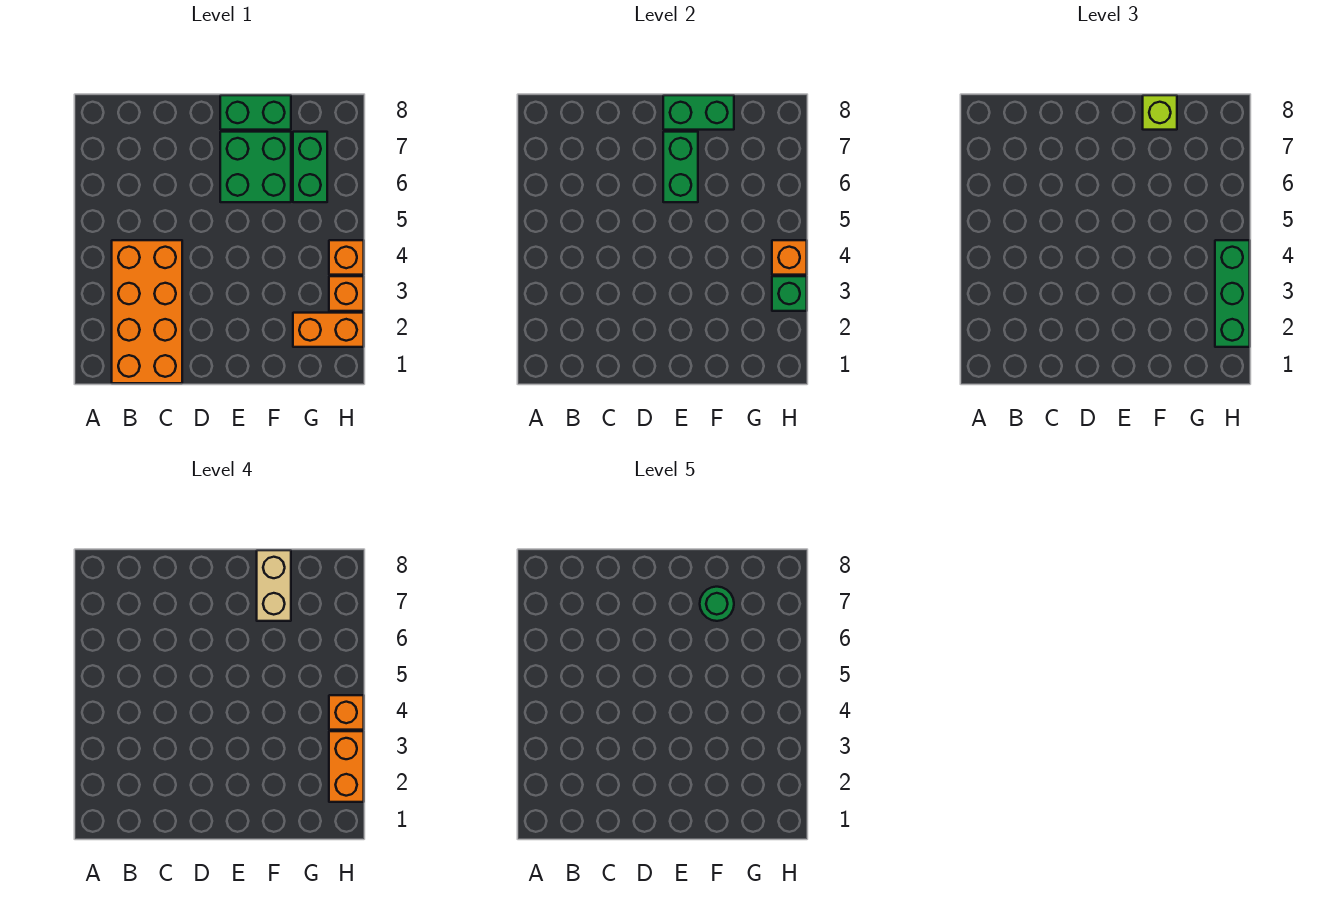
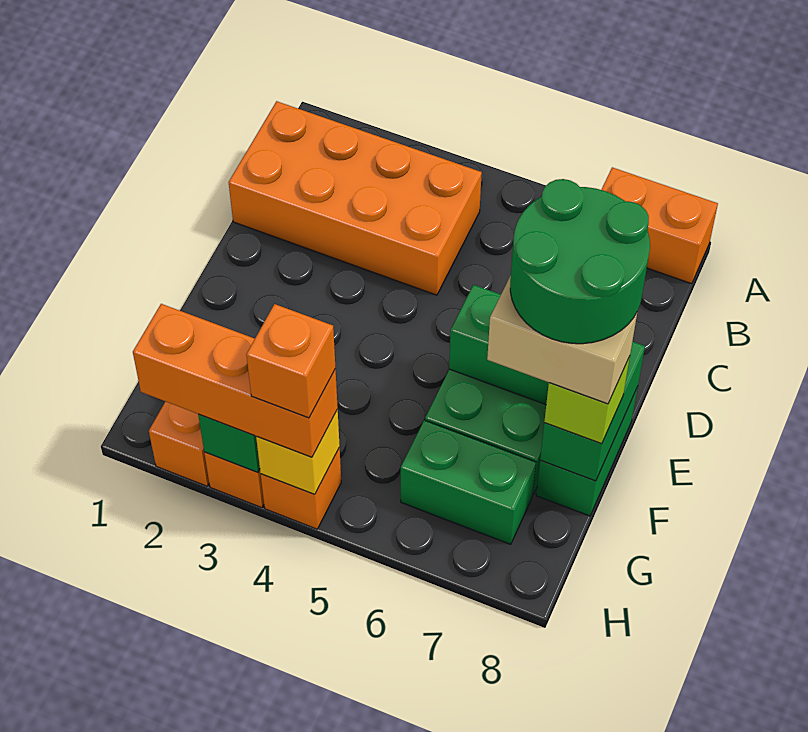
green 1x1 round brick [700,587,734,621] -> green 2x2 round brick [510,179,650,344]
green 1x3 brick [1215,240,1250,347] -> orange 1x3 brick [133,304,338,457]
orange 1x2 brick [329,731,364,802] -> orange 1x2 brick moved to [601,167,718,284]
orange 1x1 brick [772,240,807,275] -> yellow 1x1 brick [256,409,340,494]

